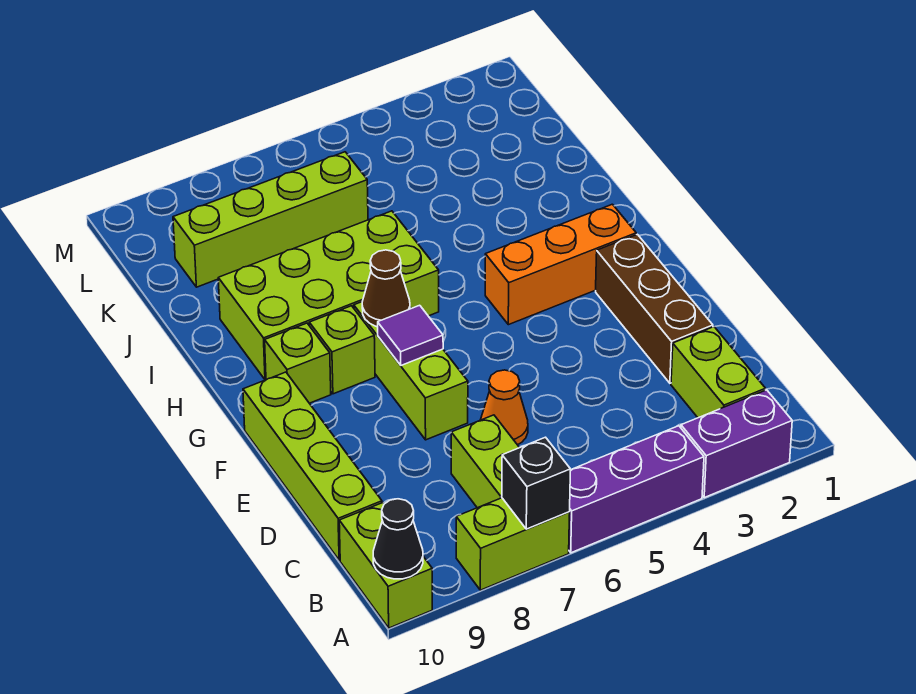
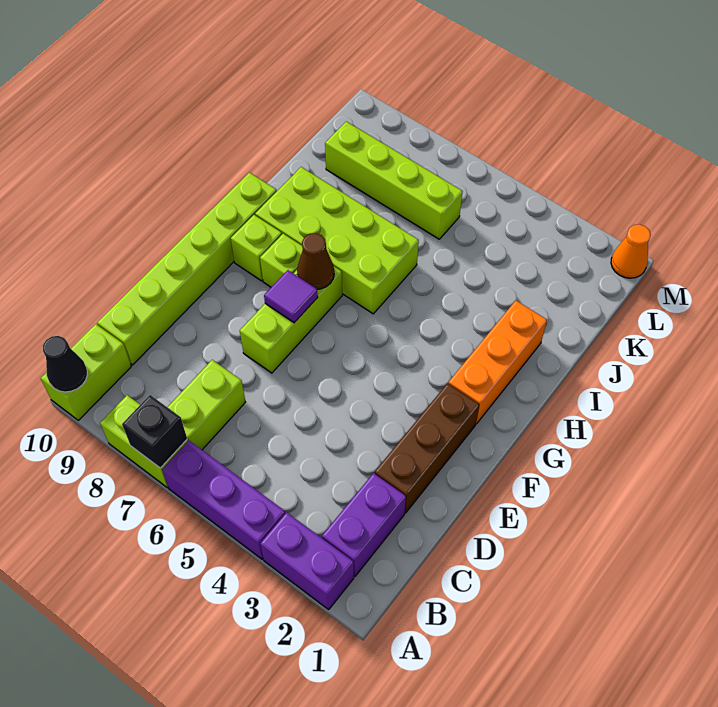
lime 1x2 brick [671,327,766,418] -> purple 1x2 brick [322,473,406,576]
lime 1x4 brick [243,372,382,560] -> lime 1x6 brick [97,172,277,365]
orange 1x1 cone [481,370,528,445] -> orange 1x1 cone moved to [611,224,651,278]
orange 1x3 brick [485,204,636,325] -> orange 1x3 brick turned to [448,301,547,424]

